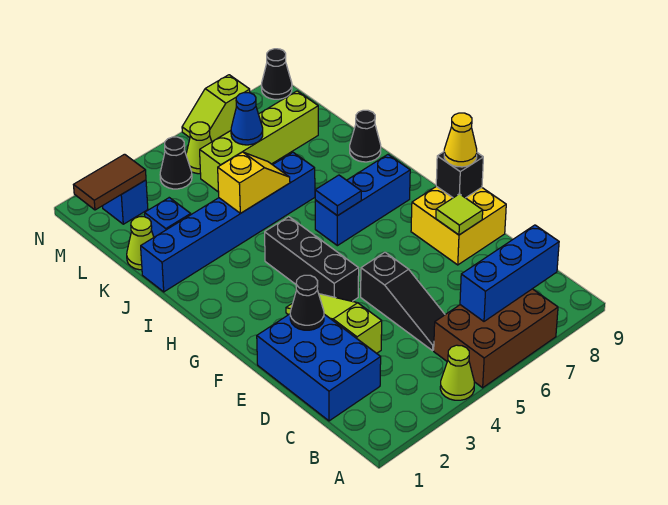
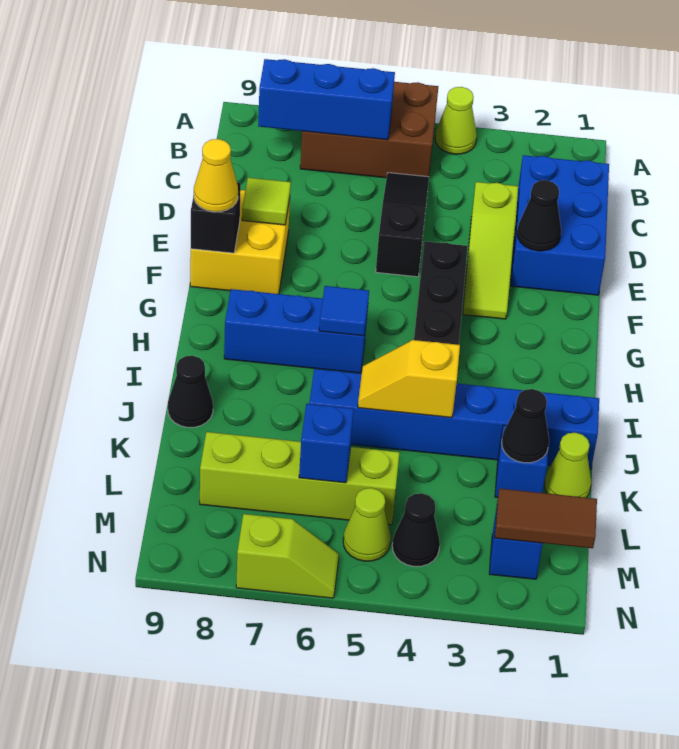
blue 1x1 cone [231,93,263,145] -> blue 1x1 brick [299,404,354,483]
black 1x1 cone [261,49,292,99] -> black 1x1 cone moved to [502,389,549,463]

